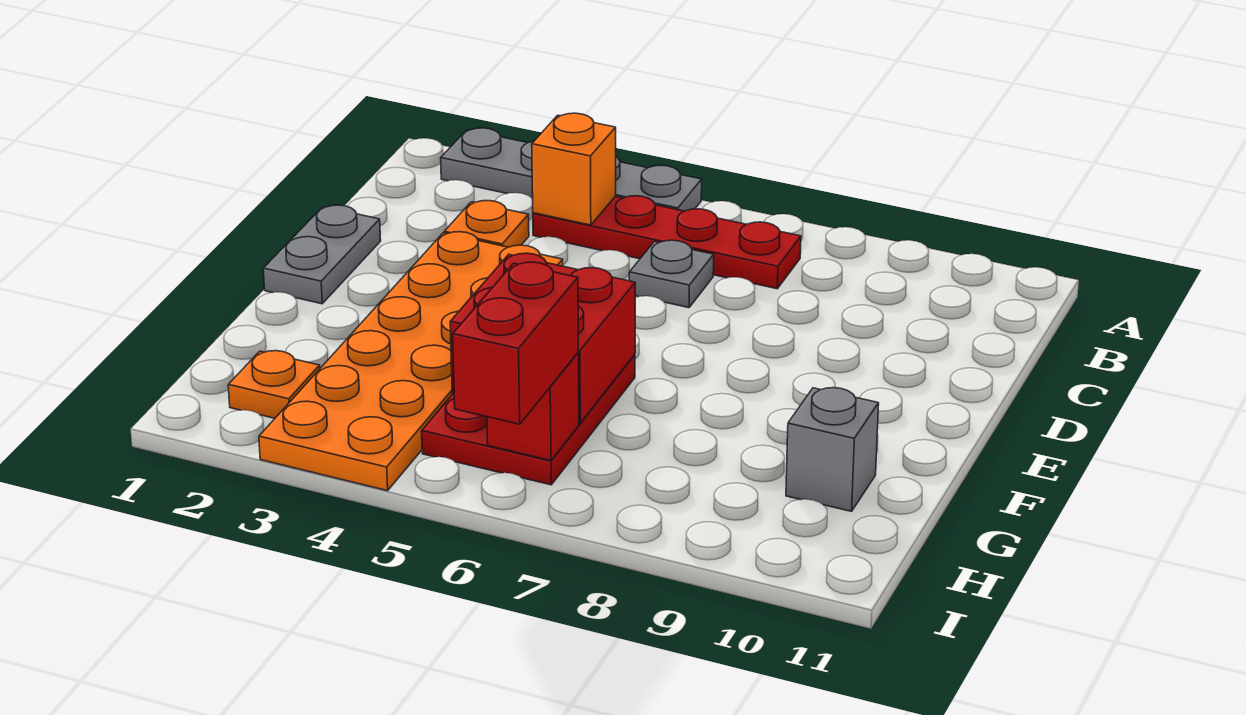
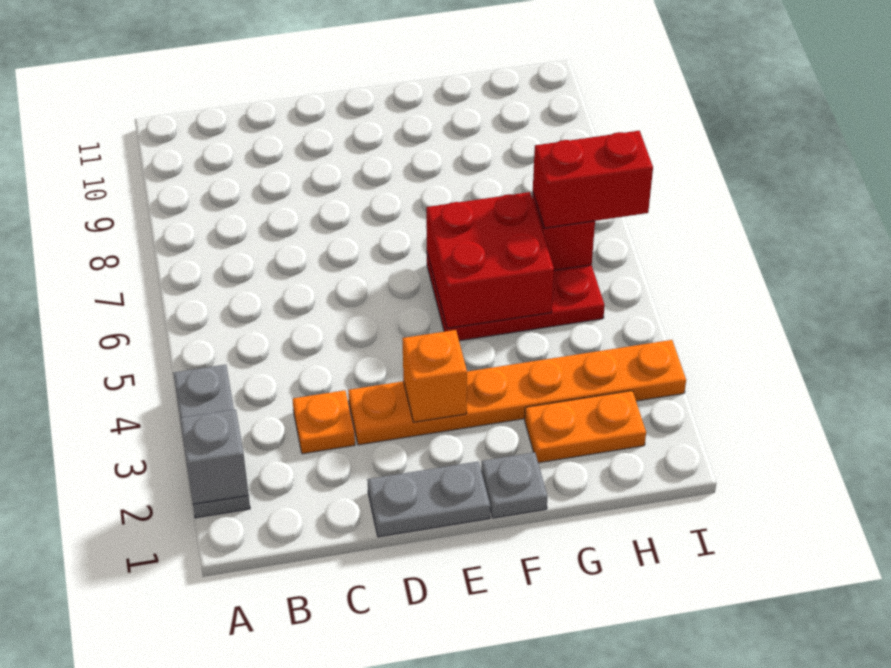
grey 1x4 plate [441,128,702,211] -> grey 1x3 plate [174,365,250,518]
red 1x4 plate [533,196,801,289] -> none
orange 1x1 brick [532,113,616,225] -> orange 1x1 brick moved to [402,330,467,422]
grey 1x1 plate [629,240,714,308] -> grey 1x1 plate moved to [481,452,548,518]
orange 2x6 plate [259,232,563,491] -> orange 1x6 plate [348,340,686,445]
grey 1x1 brick [786,388,879,511] -> grey 1x1 brick moved to [180,409,248,504]
orange 1x1 plate [228,351,320,418] -> orange 1x2 plate [525,391,646,463]

